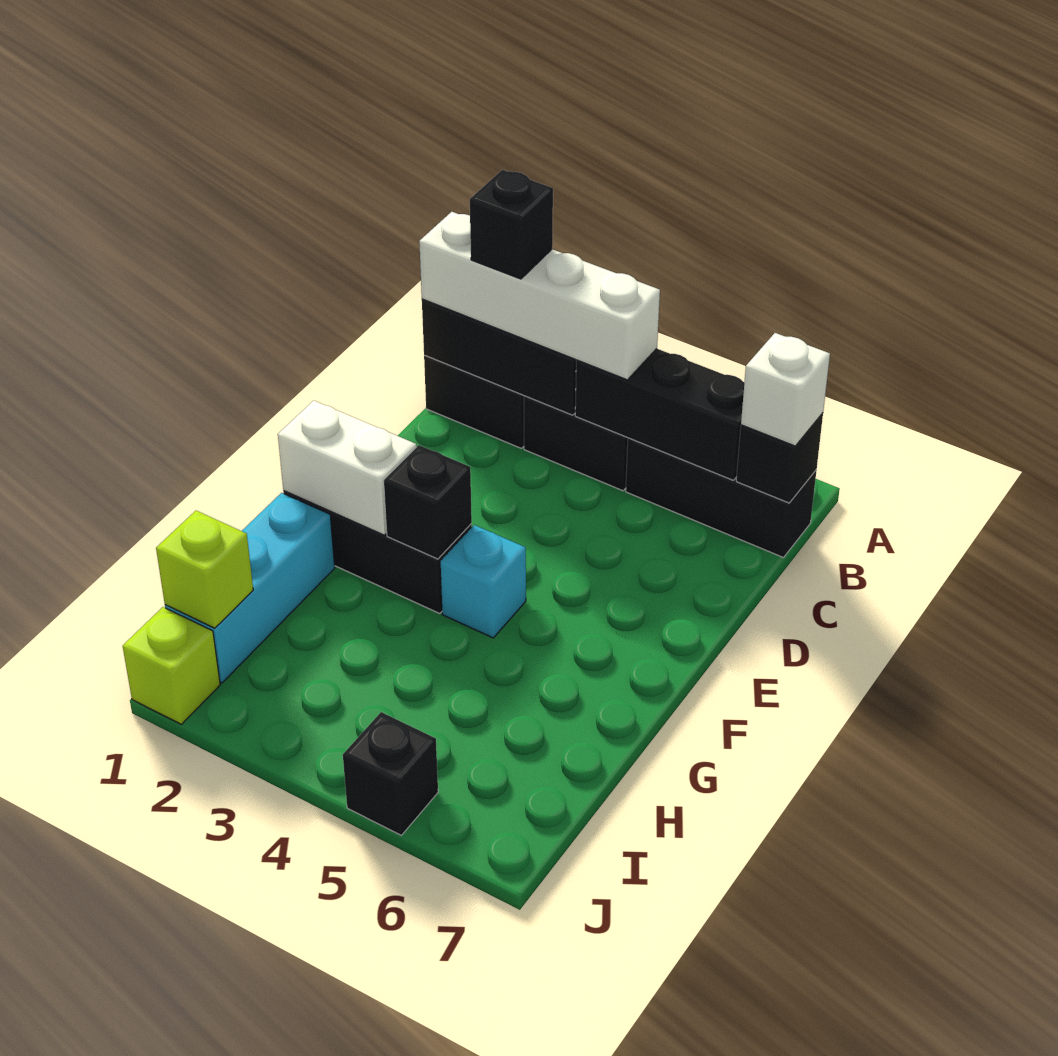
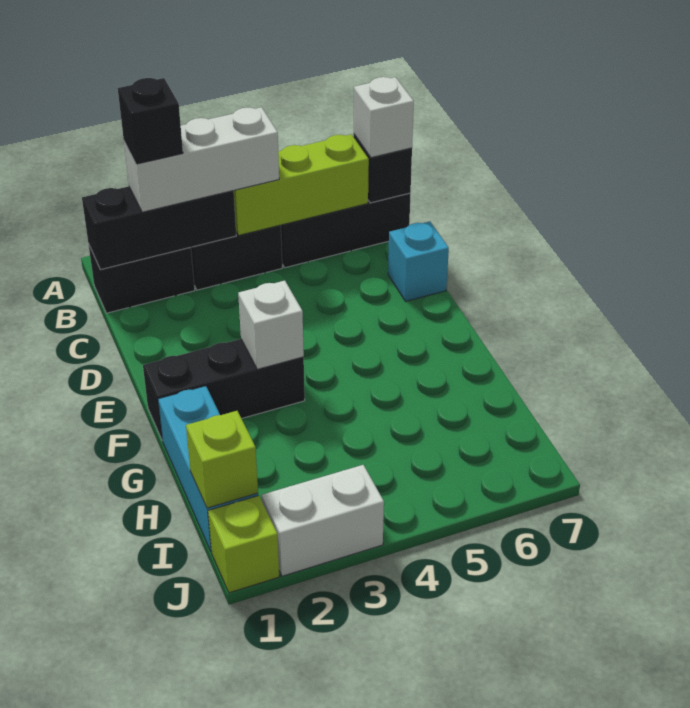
white 1x4 brick [419,212,660,380] -> white 1x3 brick [124,107,279,212]
black 1x3 brick [575,349,744,480] -> lime 1x3 brick [234,134,369,235]
white 1x2 brick [278,401,416,535] -> white 1x2 brick moved to [262,465,384,576]
black 1x1 brick [384,445,472,559] -> white 1x1 brick [238,281,304,369]
cyan 1x1 brick [441,525,526,638] -> cyan 1x1 brick moved to [388,221,449,301]
black 1x1 brick [343,712,438,835] -> none

